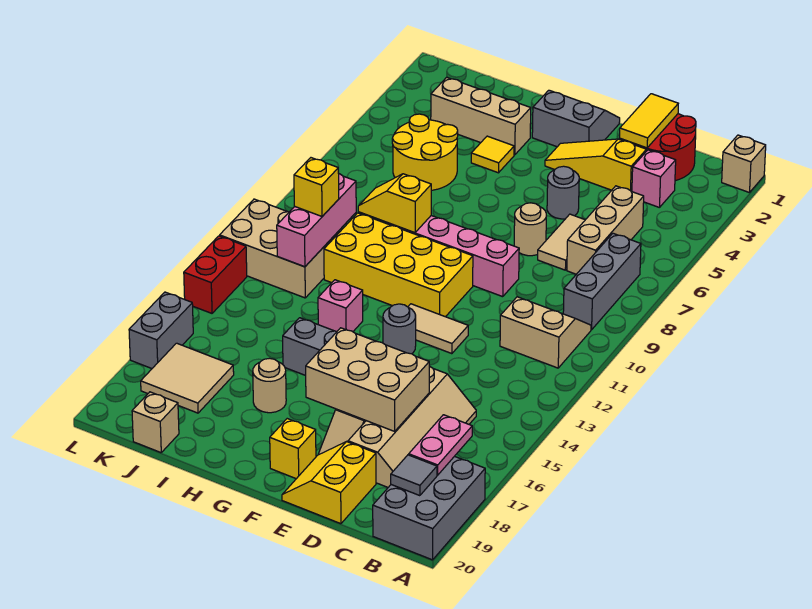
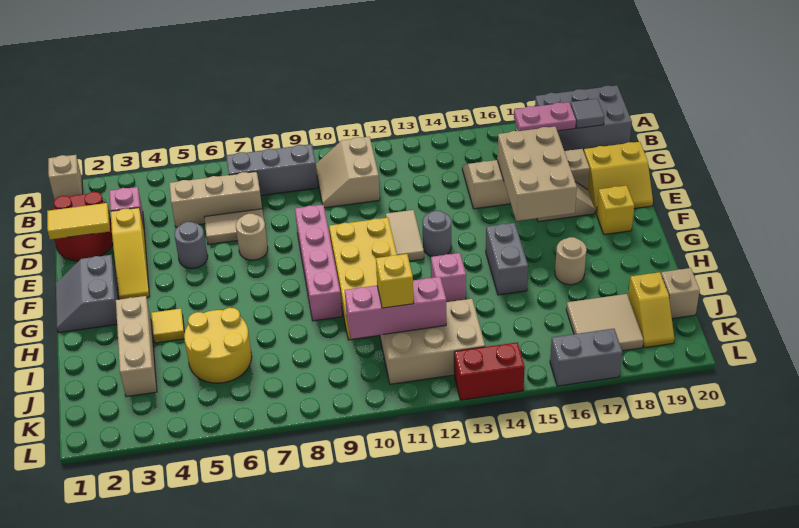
yellow 1x2 slope [358,174,431,233] -> yellow 1x2 slope moved to [628,272,674,348]
tan 2x3 brick [220,199,339,298] -> tan 2x3 brick turned to [380,299,485,384]

